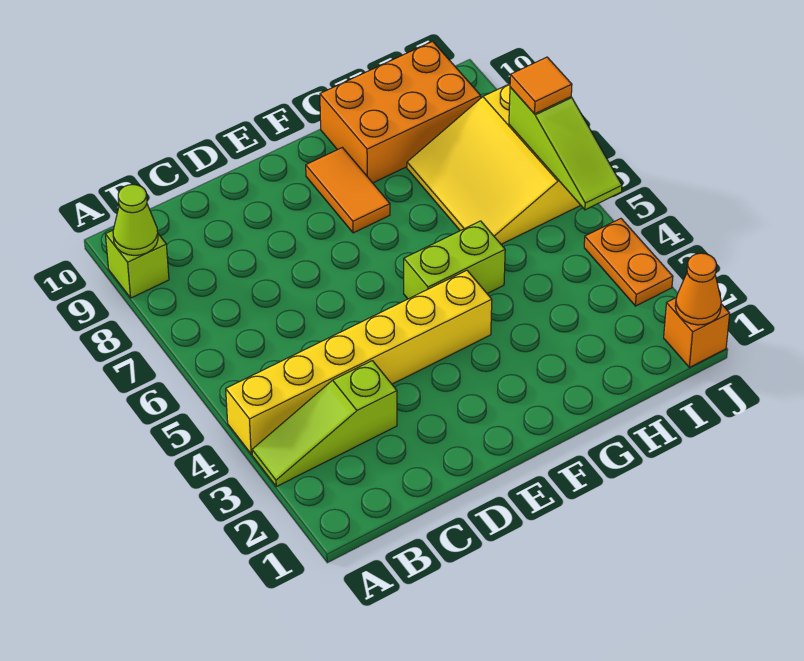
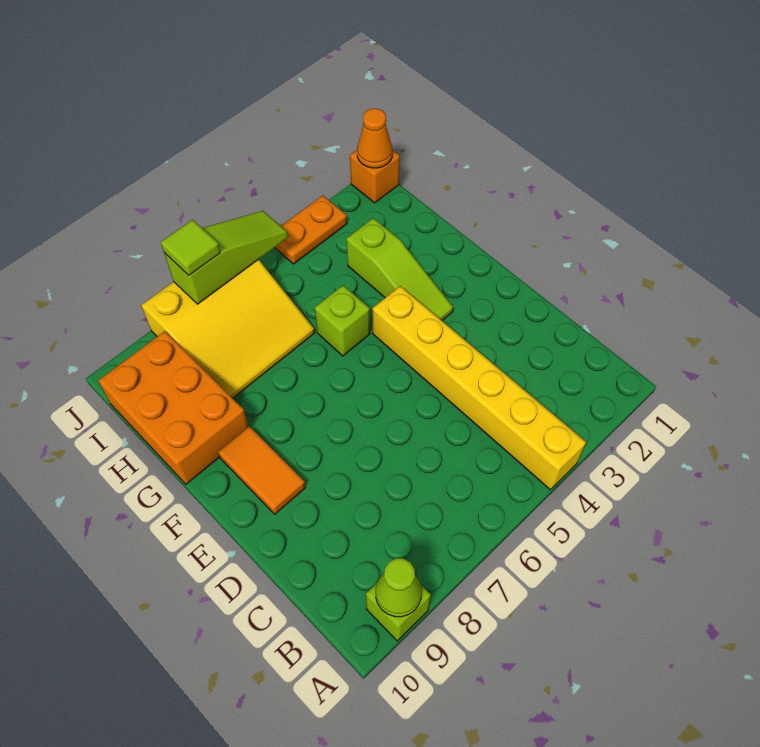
lime 1x3 slope [252,361,397,487] -> lime 1x3 slope moved to [346,218,453,320]
lime 1x2 brick [404,221,505,299] -> lime 1x1 brick [315,285,370,356]
orange 1x2 tile [306,148,390,233] -> orange 1x2 tile turned to [218,426,306,514]
orange 1x1 tile [510,57,572,114] -> lime 1x1 tile [161,220,220,275]

